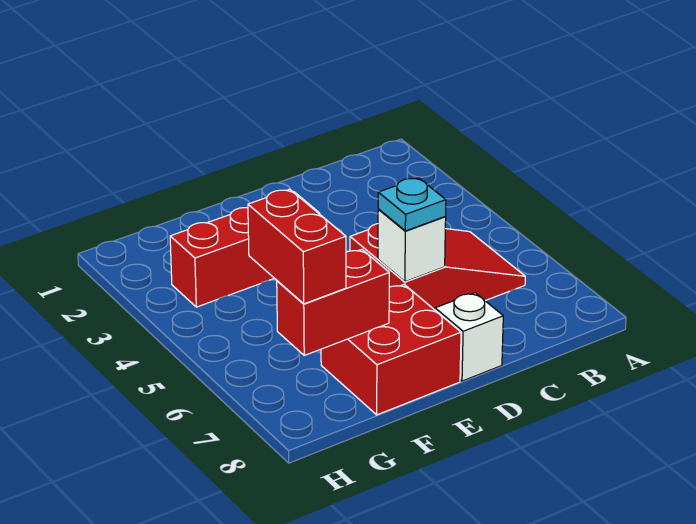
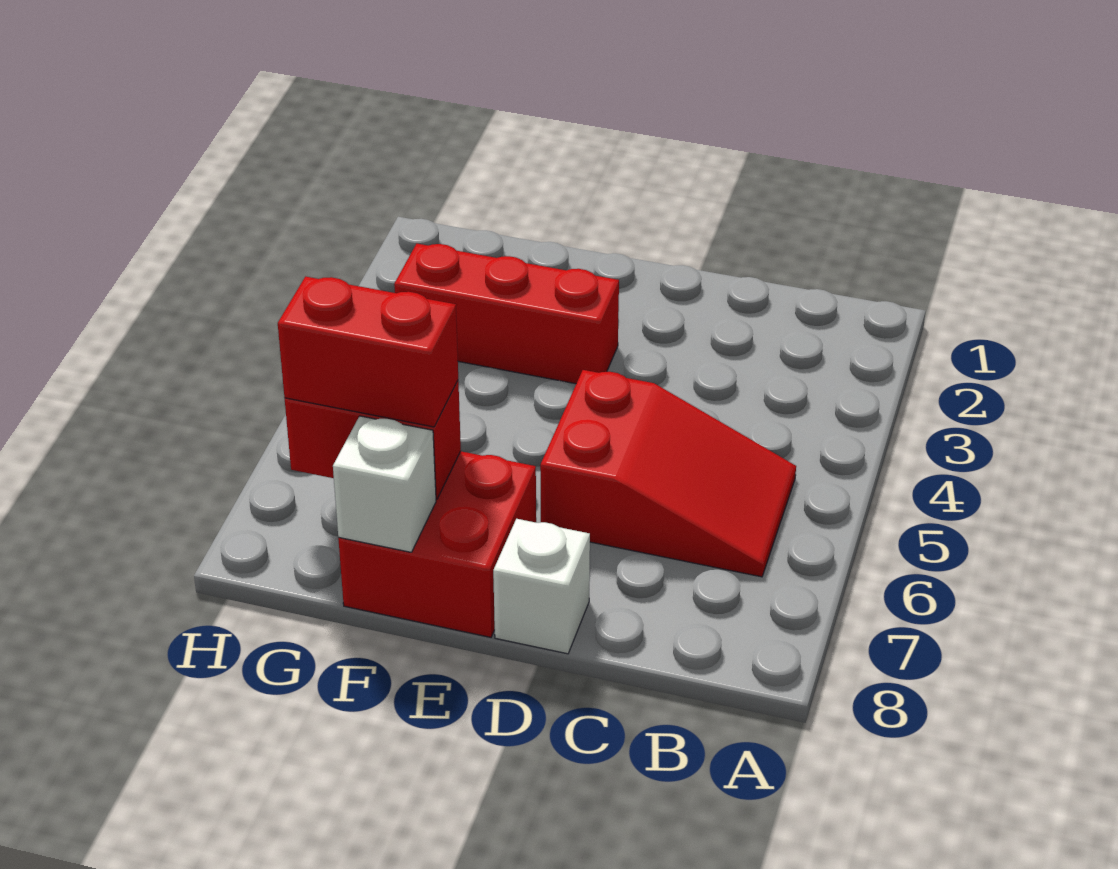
white 1x1 brick [378,209,446,282] -> white 1x1 brick moved to [333,416,436,552]
cyan 1x1 plate [378,178,446,231] -> none
red 1x2 brick [248,189,346,304] -> red 1x2 brick turned to [278,277,458,427]

